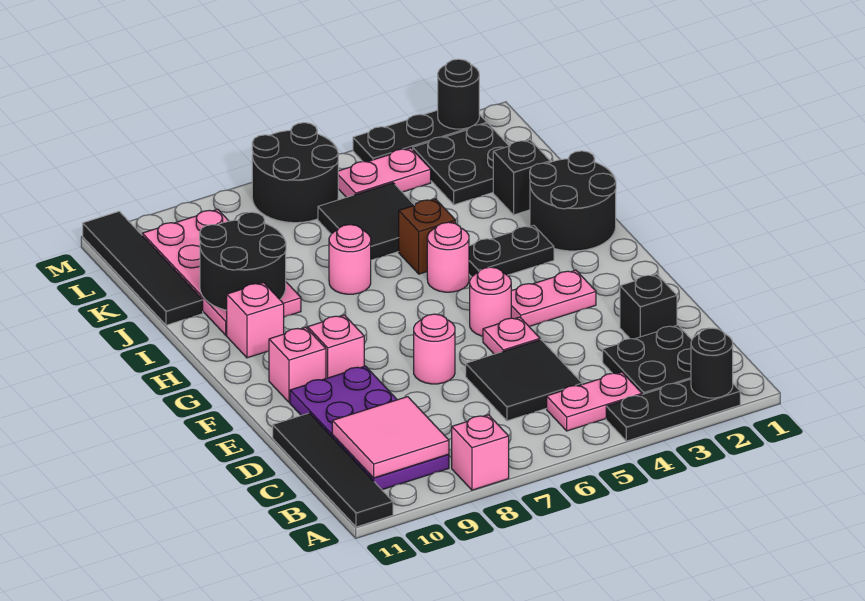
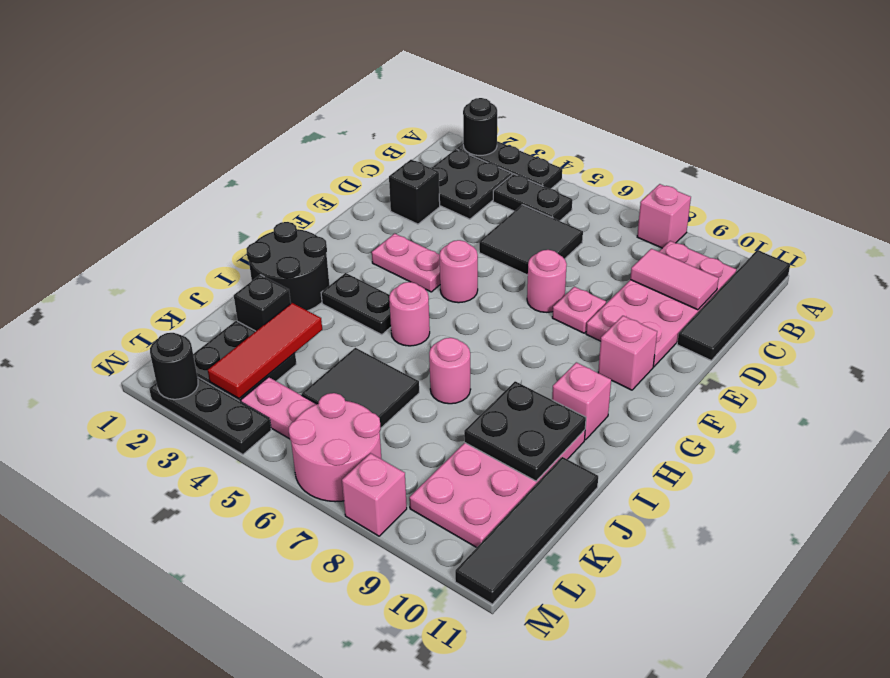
pink 1x2 plate [547,372,642,431] -> black 1x2 plate [493,174,572,221]
purple 2x4 plate [290,366,449,490] -> pink 2x4 plate [586,241,736,367]
pink 2x2 tile [332,397,449,478] -> pink 1x2 tile [630,249,719,310]
pink 1x1 plate [483,317,540,354] -> pink 1x1 plate moved to [552,287,606,333]
pink 1x1 brick [308,315,364,378] -> pink 1x1 brick moved to [342,453,407,536]
brown 1x1 brick [399,199,456,274] -> none
black 2x2 round brick [200,212,286,310] -> black 2x2 plate [464,381,586,481]
none -> red 1x3 tile [208,303,322,398]
black 2x2 round brick [252,123,338,223] -> pink 2x2 round brick [289,393,381,502]

